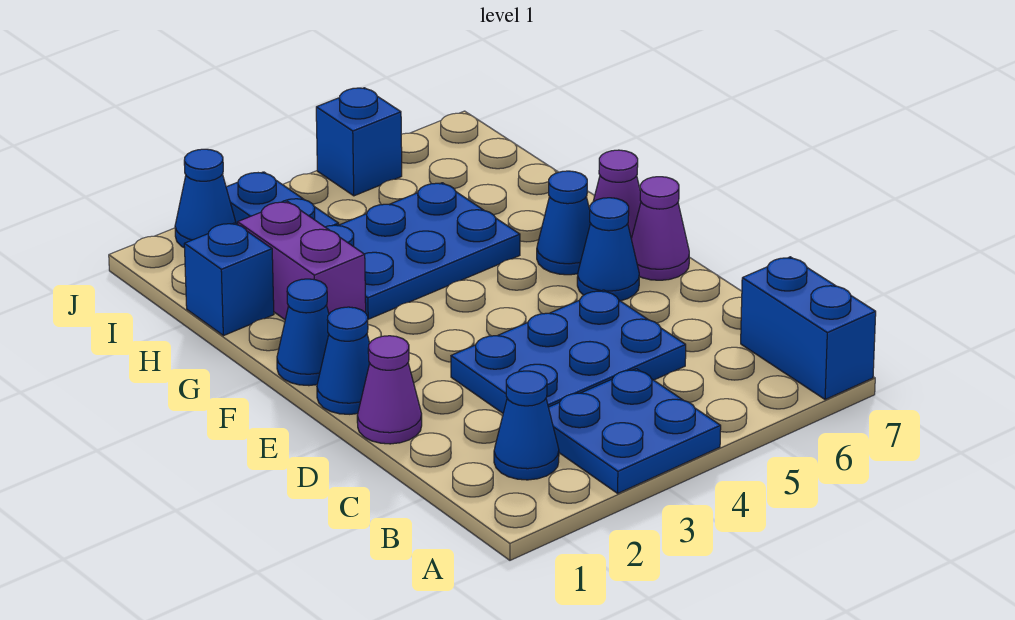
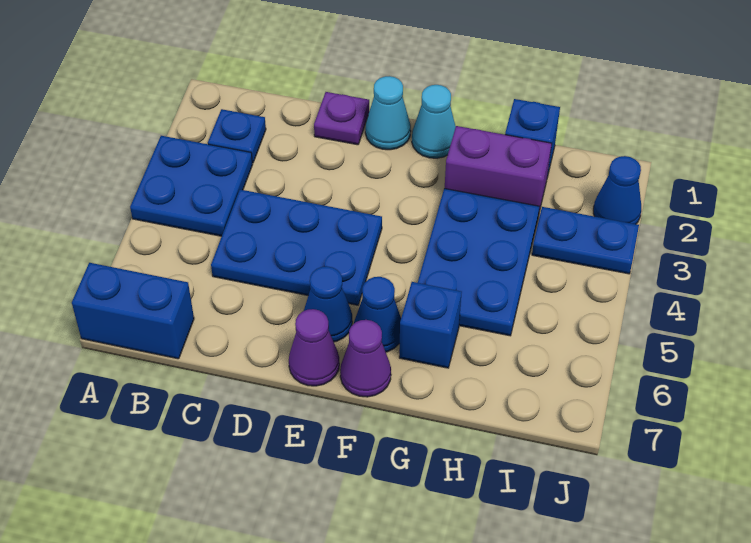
blue 1x1 cone [494,371,559,480] -> blue 1x1 plate [208,109,266,163]
blue 2x3 plate [451,290,686,413] -> blue 2x3 plate turned to [211,190,382,305]
purple 1x1 cone [357,336,422,444] -> purple 1x1 plate [314,92,369,145]
blue 1x1 cone [317,307,370,414] -> cyan 1x1 cone [365,76,411,150]
blue 1x1 cone [277,279,329,386] -> cyan 1x1 cone [412,85,456,158]
blue 1x1 brick [316,88,402,196] -> blue 1x1 brick moved to [399,282,462,368]

